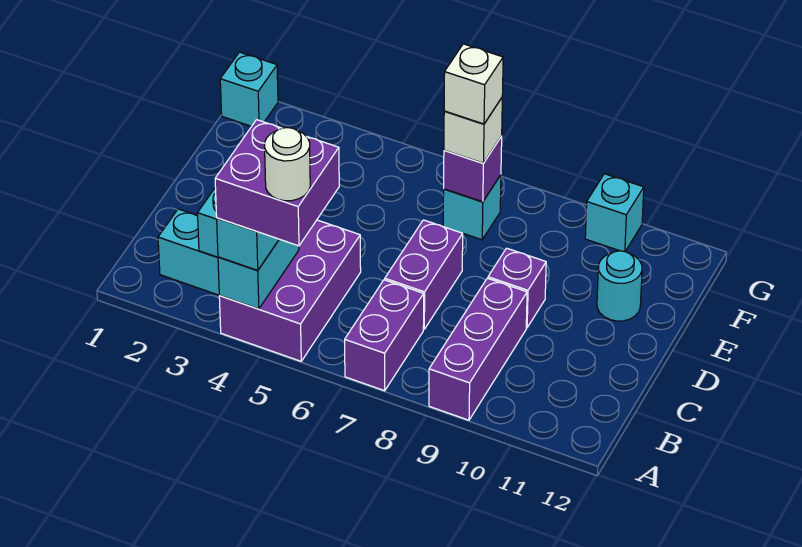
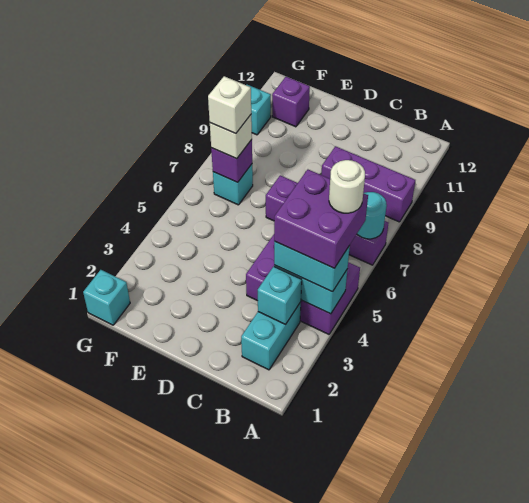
purple 1x1 brick [488,248,546,328] -> purple 1x1 brick moved to [272,77,310,127]
cyan 1x1 round brick [597,251,642,321] -> cyan 1x1 round brick moved to [357,192,387,239]

